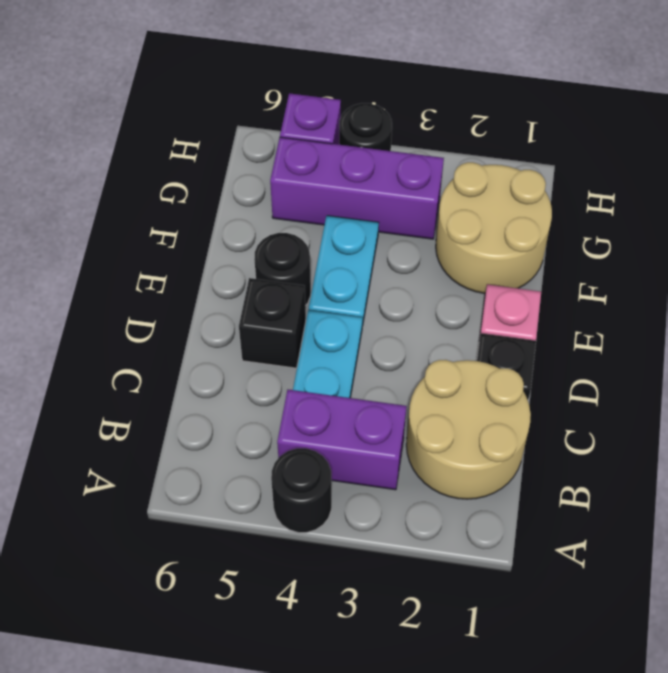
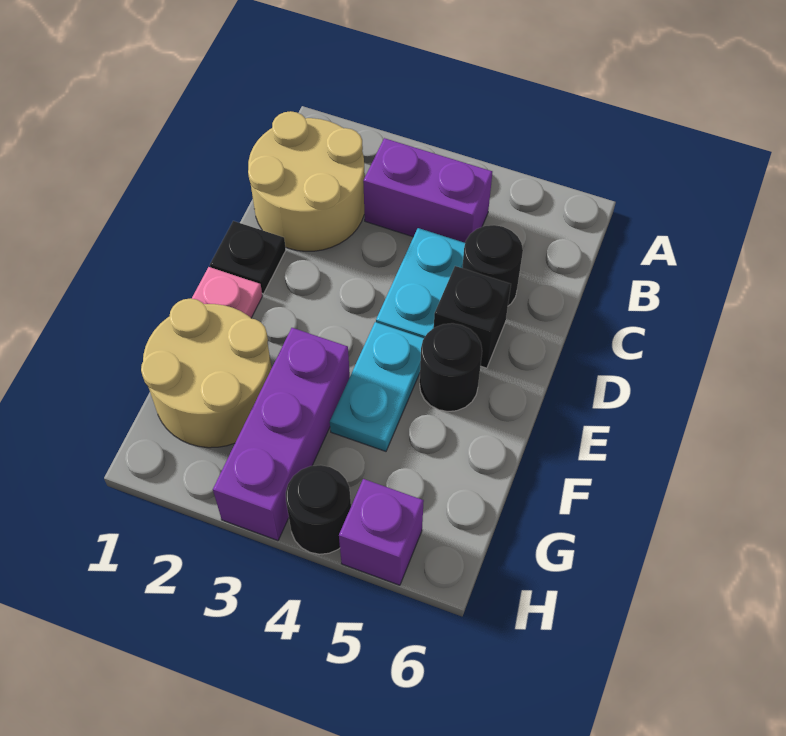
black 1x1 round brick [271,448,331,533] -> black 1x1 round brick moved to [463,225,523,306]
purple 1x3 brick [270,137,444,239] -> purple 1x3 brick turned to [213,328,350,541]

